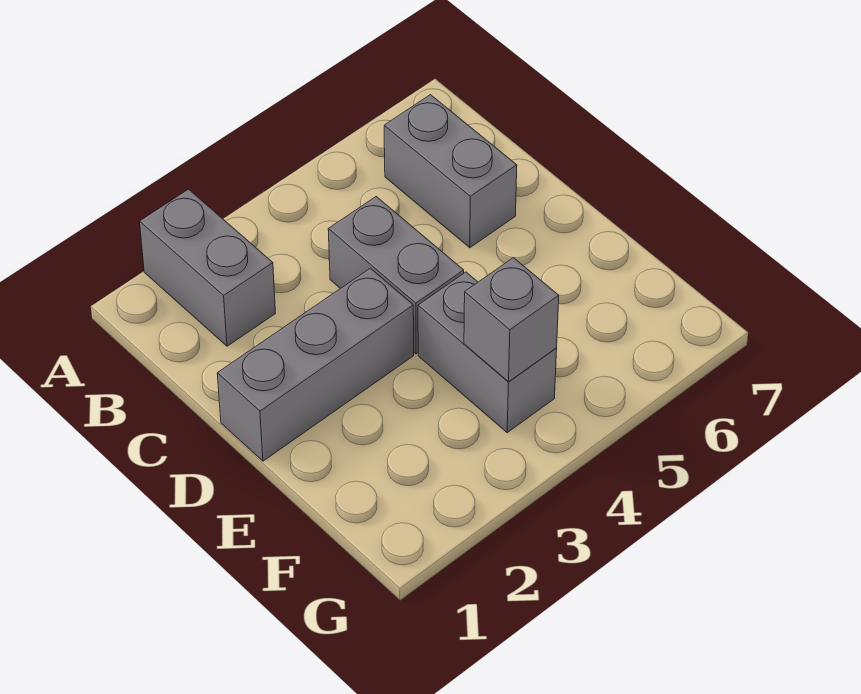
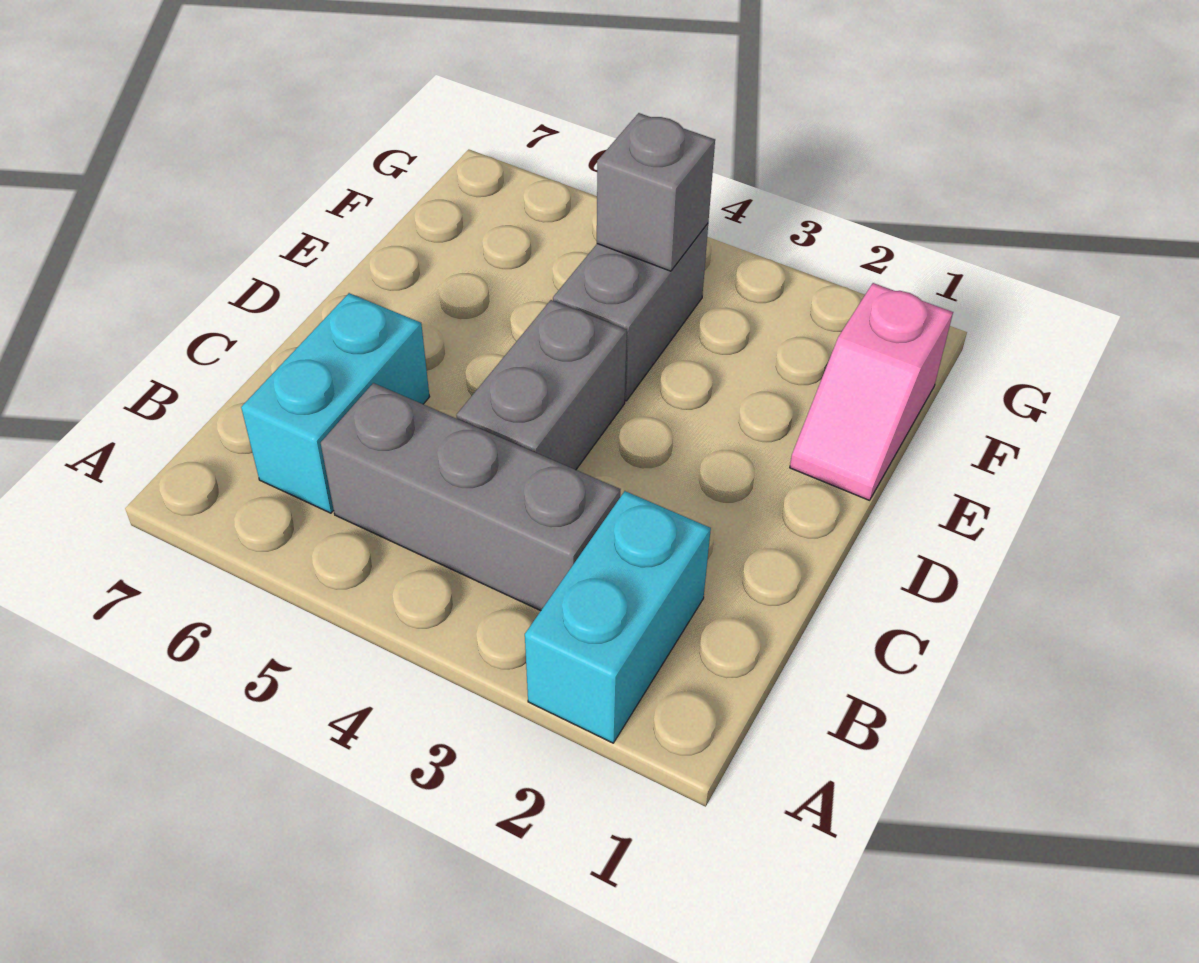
grey 1x2 brick [140,189,276,346] -> cyan 1x2 brick [525,491,711,743]
grey 1x2 brick [384,95,517,248] -> cyan 1x2 brick [241,293,430,513]
grey 1x3 brick [217,268,414,461] -> grey 1x3 brick moved to [321,383,620,611]
none -> pink 1x2 slope [790,283,953,500]

